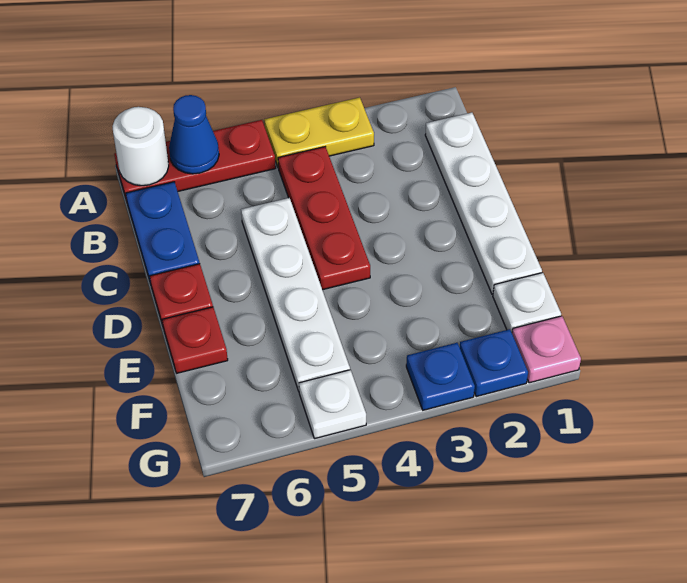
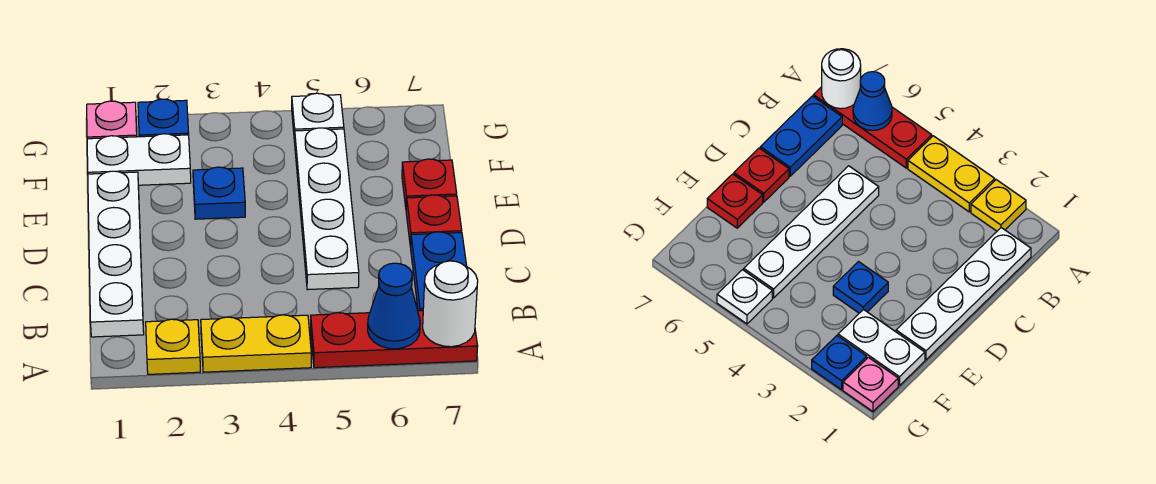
none -> yellow 1x1 plate [146,319,200,374]
red 1x3 plate [278,147,370,290] -> none
white 1x1 plate [493,273,561,332] -> white 1x2 plate [87,134,191,185]
blue 1x1 plate [406,343,475,410] -> blue 1x1 plate moved to [193,167,245,219]

